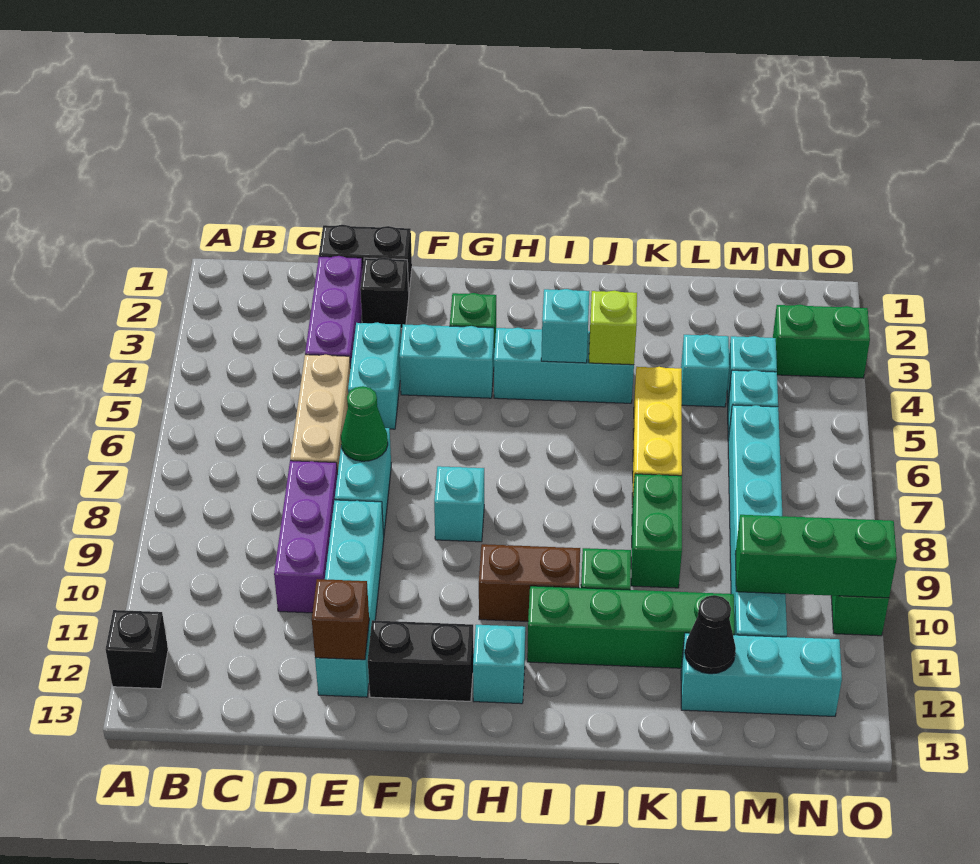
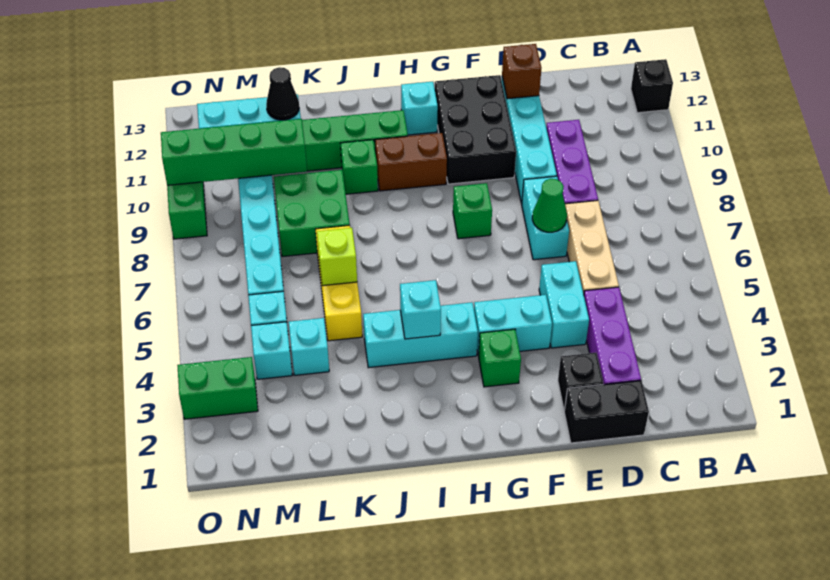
black 1x2 brick [368,620,474,701] -> black 2x3 brick [435,75,516,184]
cyan 1x1 brick [434,466,484,542] -> green 1x1 brick [453,183,492,239]
lime 1x1 brick [589,291,637,365] -> lime 1x1 brick moved to [317,228,357,286]
green 1x2 brick [631,474,682,588] -> green 2x2 brick [274,170,350,257]
green 1x3 brick [735,515,897,598] -> green 1x4 brick [161,119,307,185]

